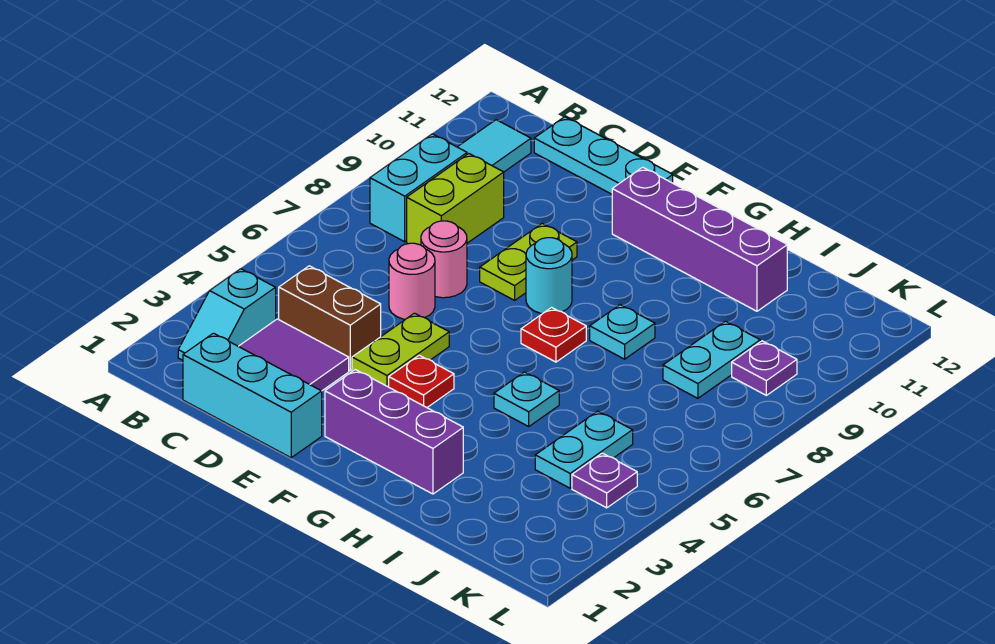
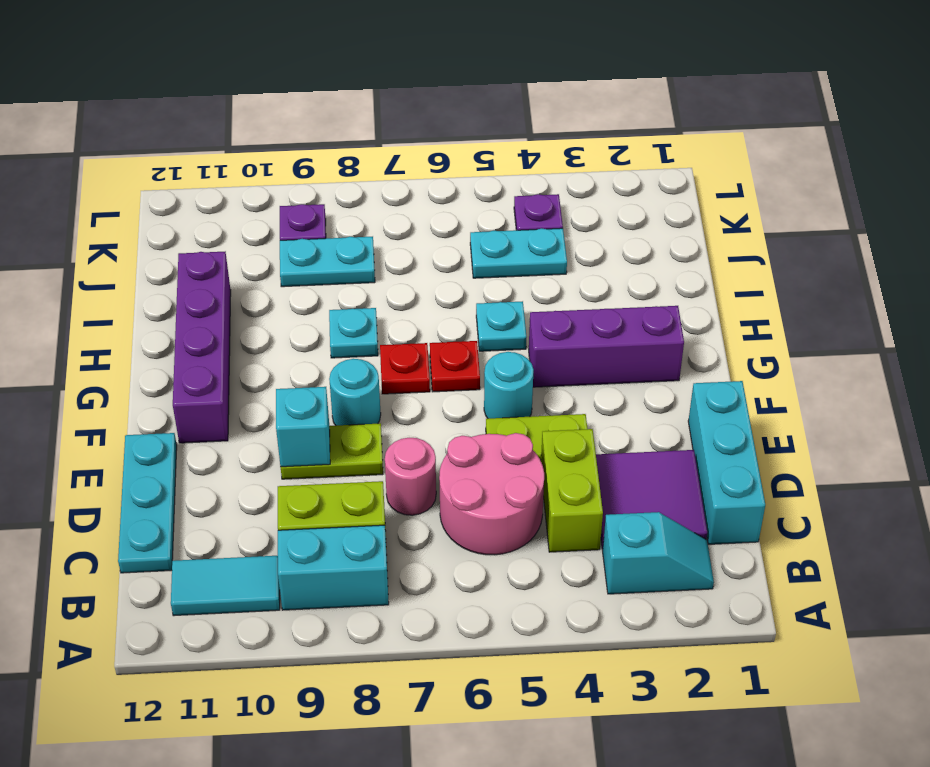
brown 1x2 brick [279,266,381,371] -> lime 1x2 brick [541,429,603,552]
pink 1x1 round brick [389,243,435,319] -> pink 2x2 round brick [439,433,544,555]
none -> cyan 1x1 brick [276,387,330,467]
purple 1x3 brick [325,370,463,494] -> purple 1x3 brick turned to [529,306,684,387]
red 1x1 plate [389,355,454,407] -> red 1x1 plate moved to [430,341,480,392]
none -> cyan 1x1 round brick [484,352,534,418]

